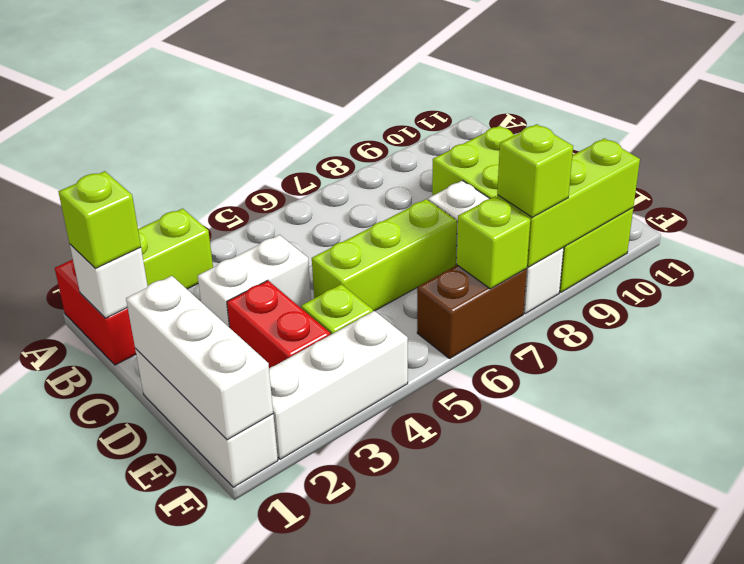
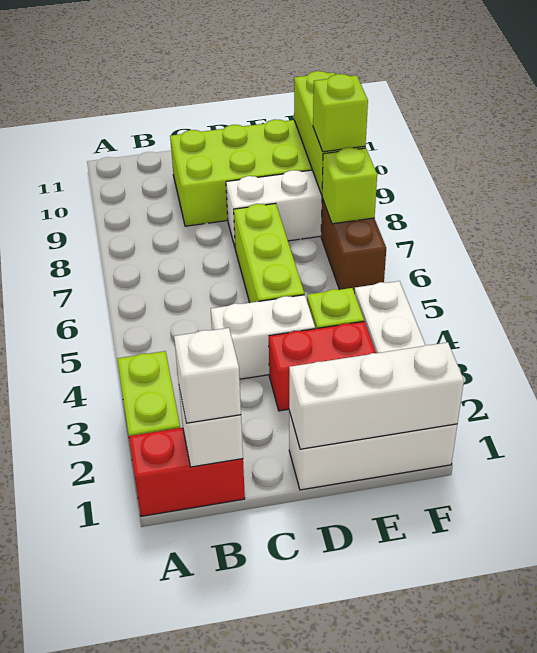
lime 1x1 brick [59,171,141,268] -> white 1x1 brick [174,328,241,423]
white 1x2 brick [198,235,311,328] -> white 1x2 brick turned to [211,295,315,379]

